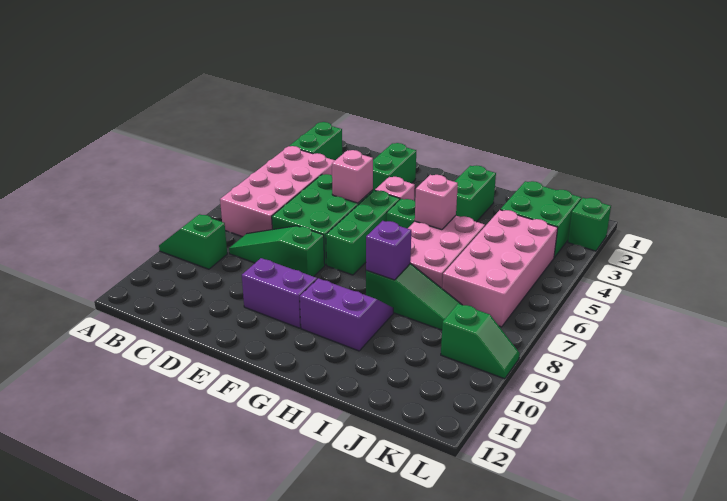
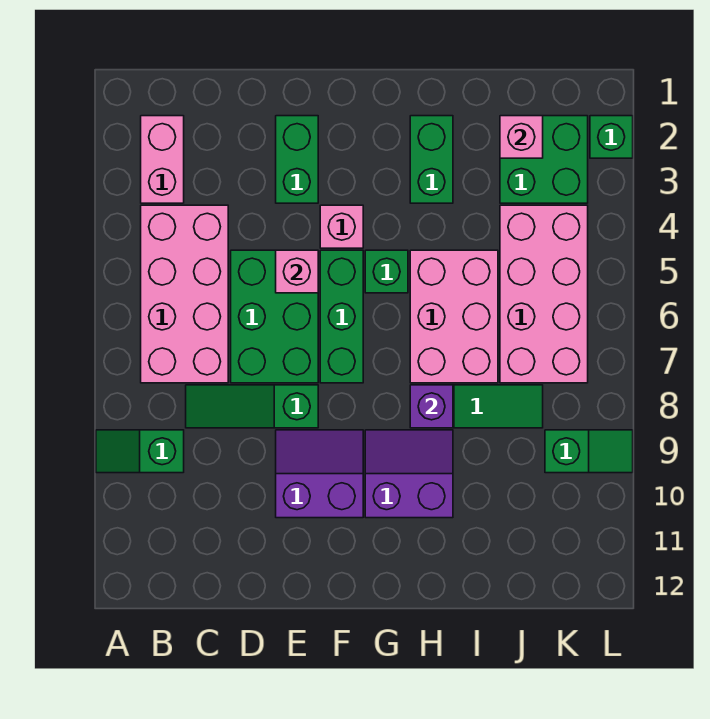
green 1x2 brick [290,122,342,160] -> pink 1x2 brick [141,116,184,203]
pink 1x1 brick [415,175,458,230] -> pink 1x1 brick moved to [500,116,543,158]

